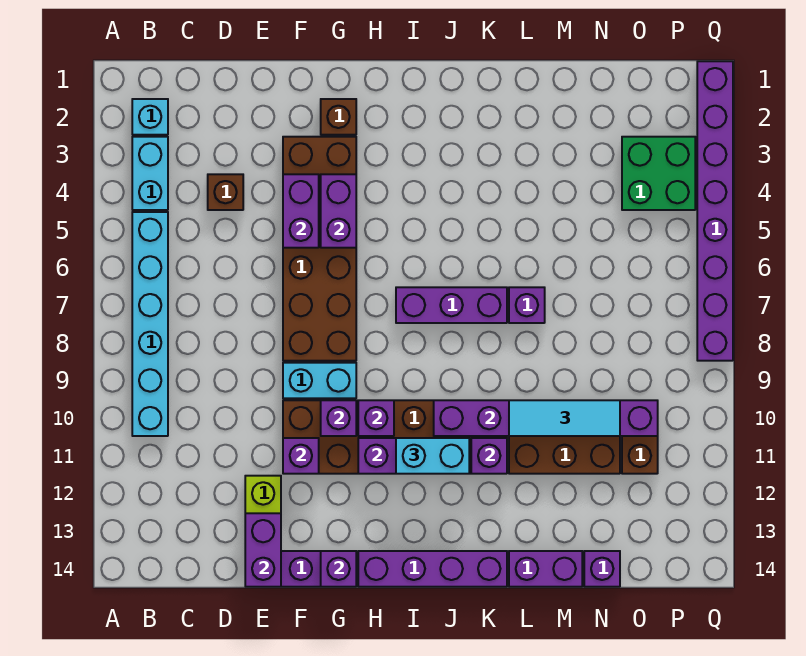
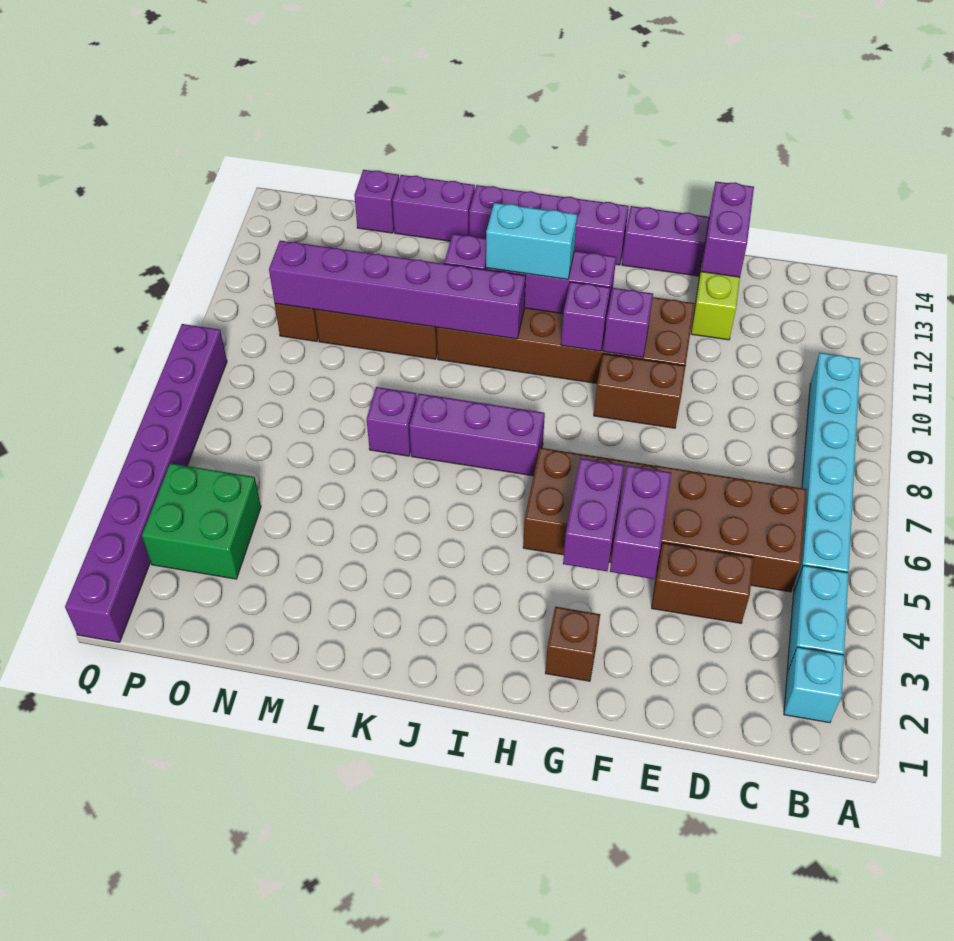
brown 1x1 brick [208,174,243,210] -> brown 1x2 brick [652,543,753,623]
brown 2x6 brick [283,137,356,361] -> brown 2x6 brick turned to [523,448,807,592]
cyan 1x2 brick [283,363,356,398] -> brown 1x2 brick [594,354,685,428]
purple 1x1 brick [283,438,319,474] -> none
purple 1x1 brick [321,551,356,587] -> none
cyan 1x3 tile [509,400,620,436] -> none

